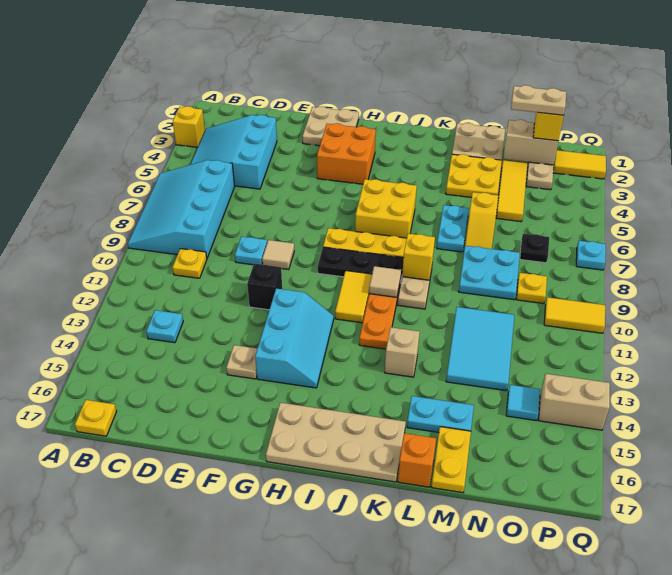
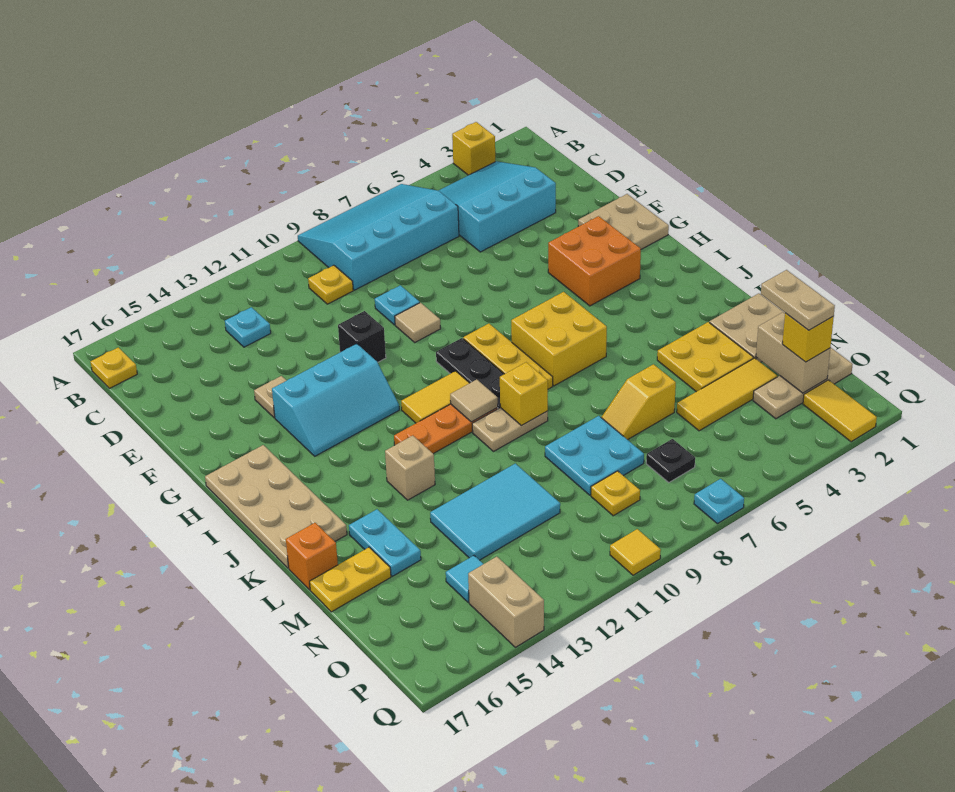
cyan 1x2 plate [437,205,469,252] -> none
yellow 1x2 tile [544,297,605,333] -> yellow 1x1 tile [610,529,661,575]

